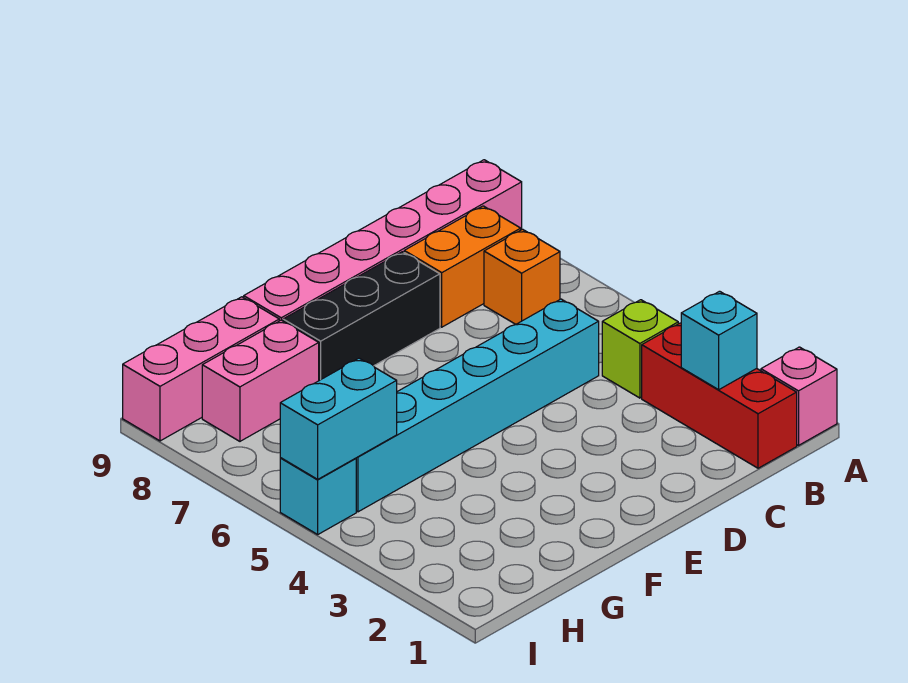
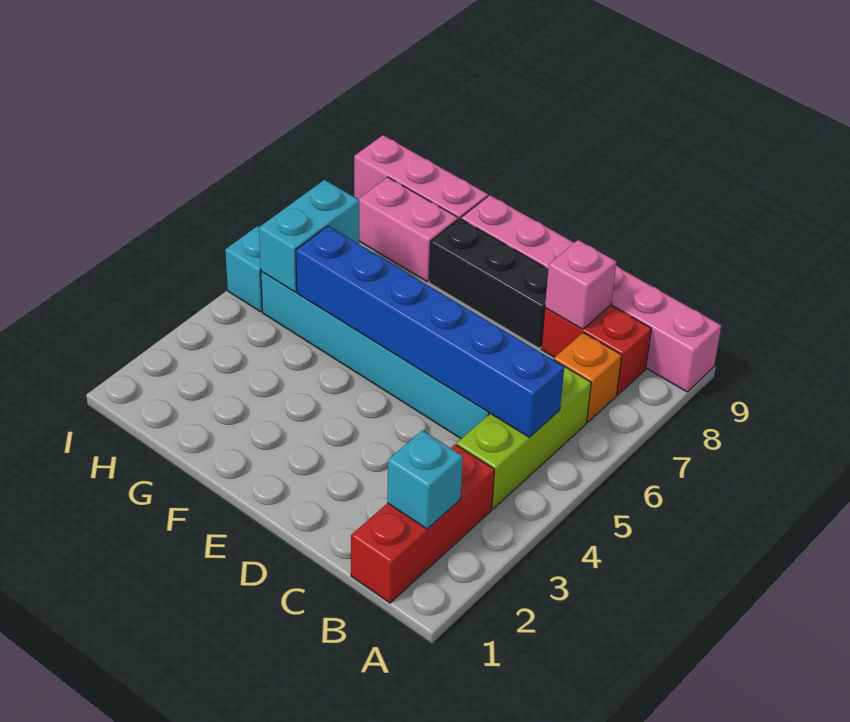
pink 1x1 brick [761,347,837,445] -> pink 1x1 brick moved to [545,240,616,329]
lime 1x1 brick [602,300,678,398] -> lime 1x3 brick [457,367,591,509]
none -> blue 1x6 brick [296,226,564,437]
orange 1x2 brick [404,206,521,327] -> red 1x2 brick [541,305,651,395]
cyan 1x2 brick [280,358,397,479] -> cyan 1x2 brick turned to [259,180,359,292]

